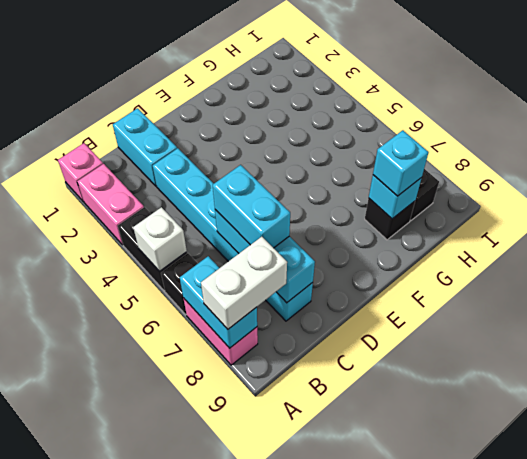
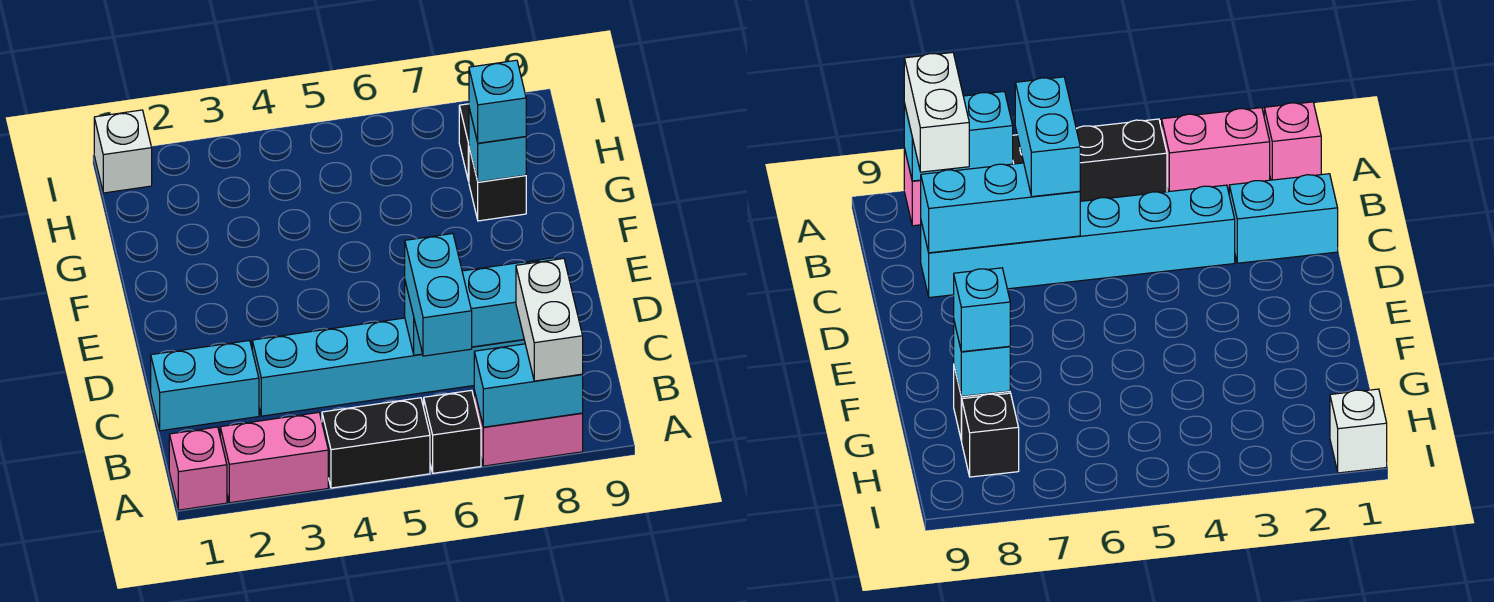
white 1x1 brick [133,207,187,271] -> white 1x1 brick moved to [94,110,152,193]
cyan 1x2 brick [213,165,290,248] -> cyan 1x2 brick turned to [405,234,472,356]

